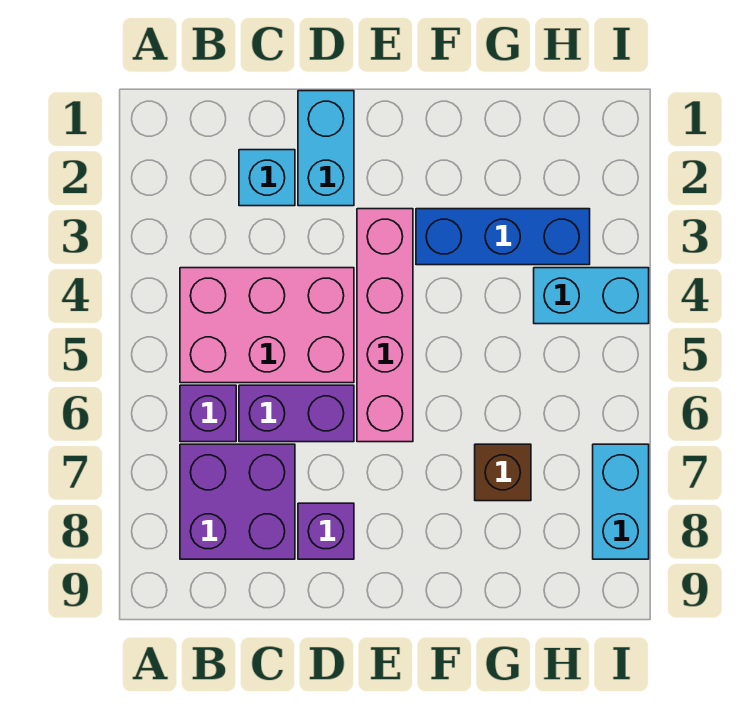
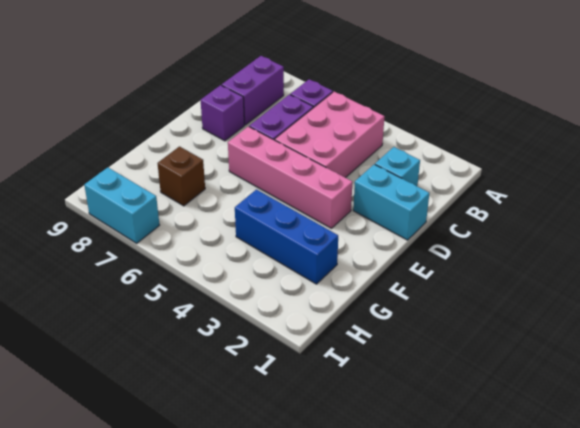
purple 2x2 brick [180,444,295,559] -> purple 1x2 brick [222,56,284,125]
blue 1x3 brick [416,209,590,265] -> blue 1x3 brick turned to [235,190,338,284]
cyan 1x2 brick [534,268,649,324] -> none

